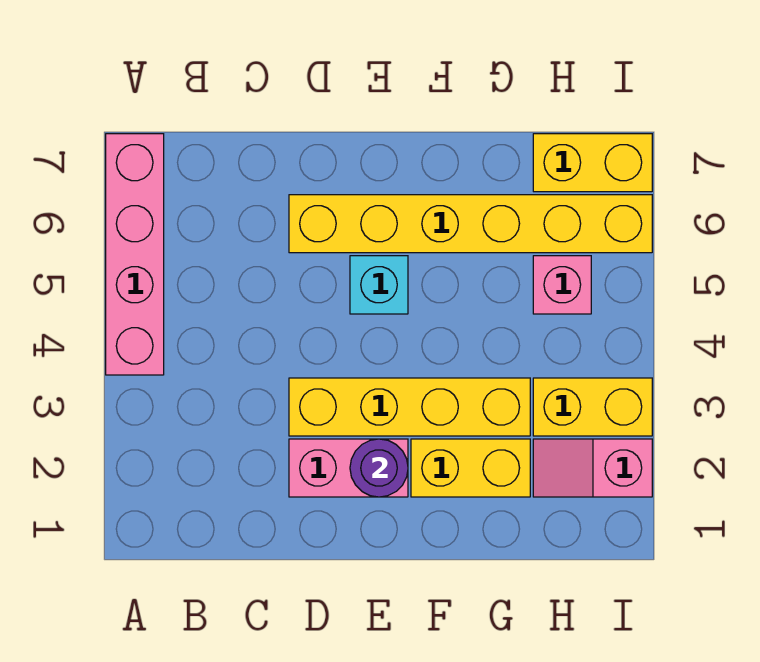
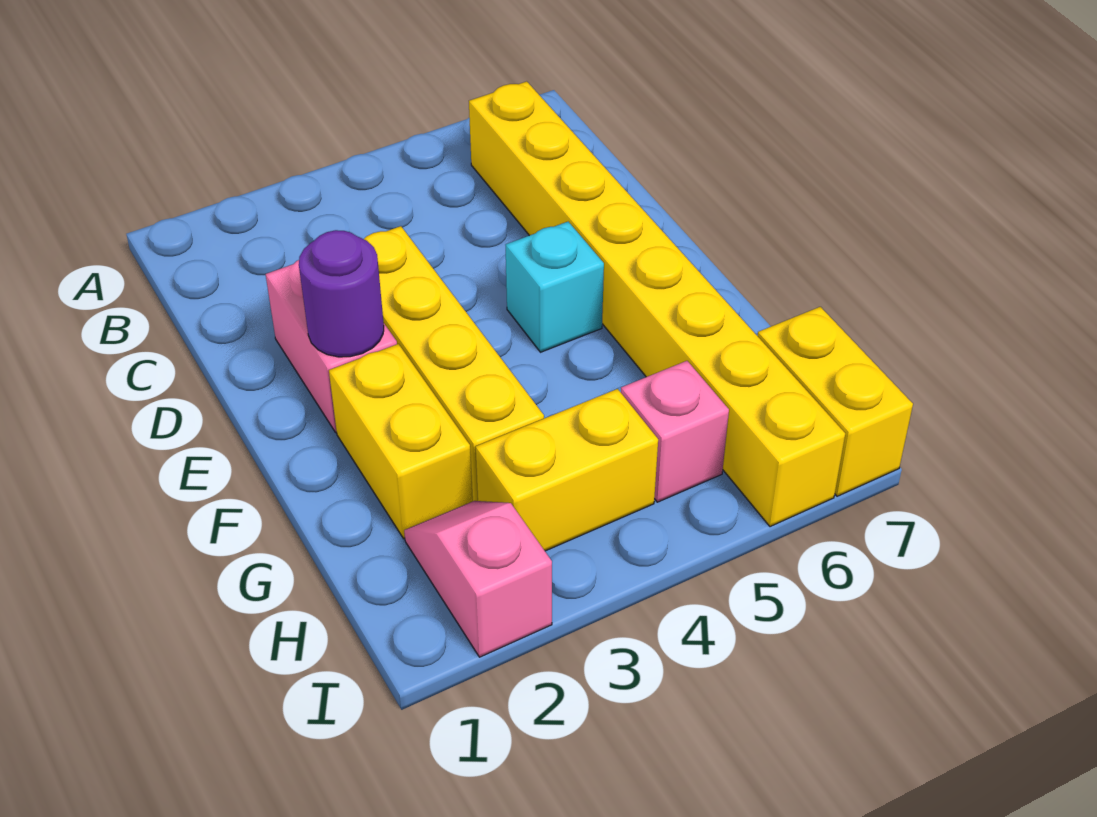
pink 1x4 brick [106,134,164,375] -> none
yellow 1x6 brick [289,195,652,253] -> yellow 1x8 brick [469,81,845,527]
yellow 1x2 brick [533,378,652,436] -> yellow 1x2 brick turned to [476,389,658,551]

